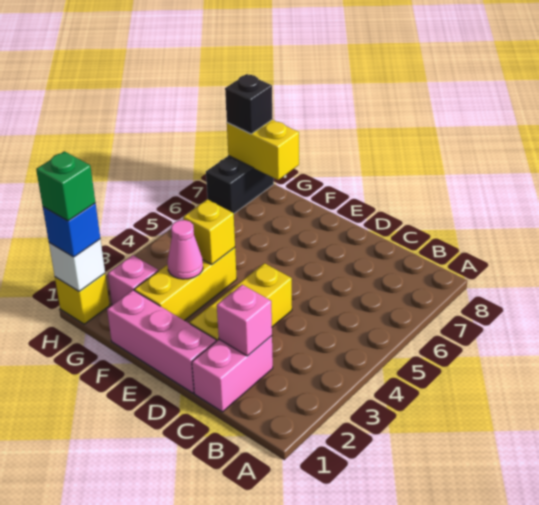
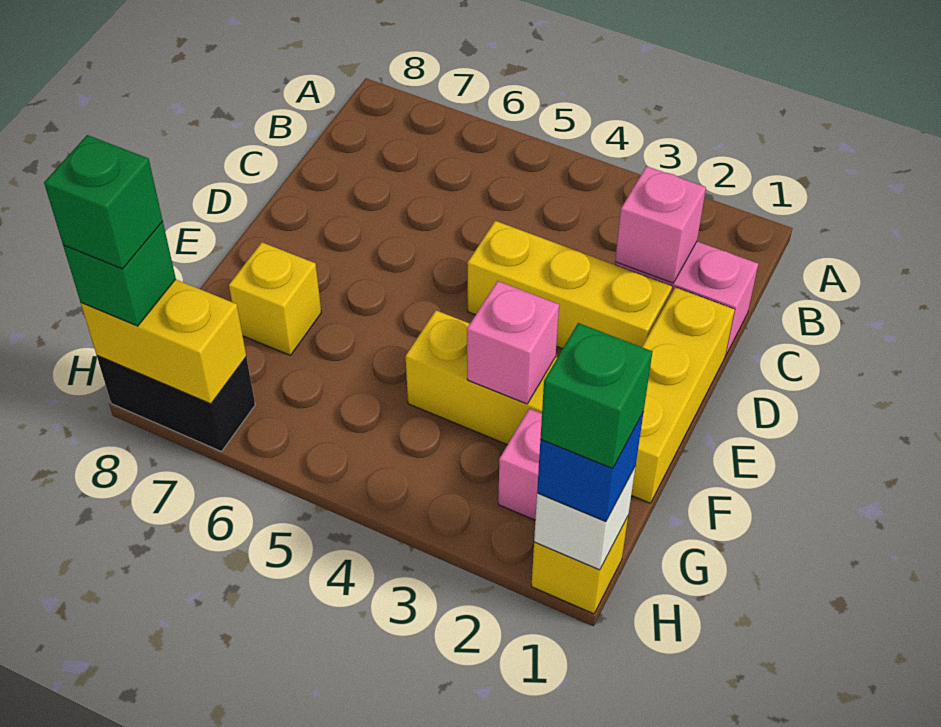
pink 1x3 brick [107,290,216,393] -> yellow 1x3 brick [631,287,735,503]
pink 1x1 cone [168,220,203,279] -> pink 1x1 brick [467,281,559,404]
yellow 1x1 brick [183,199,235,264] -> yellow 1x1 brick moved to [229,242,321,355]
yellow 1x2 brick [227,120,299,180] -> yellow 1x2 brick turned to [81,279,246,404]
black 1x1 brick [225,74,272,134] -> green 1x1 brick [63,221,176,326]
none -> green 1x1 brick [44,135,163,269]

